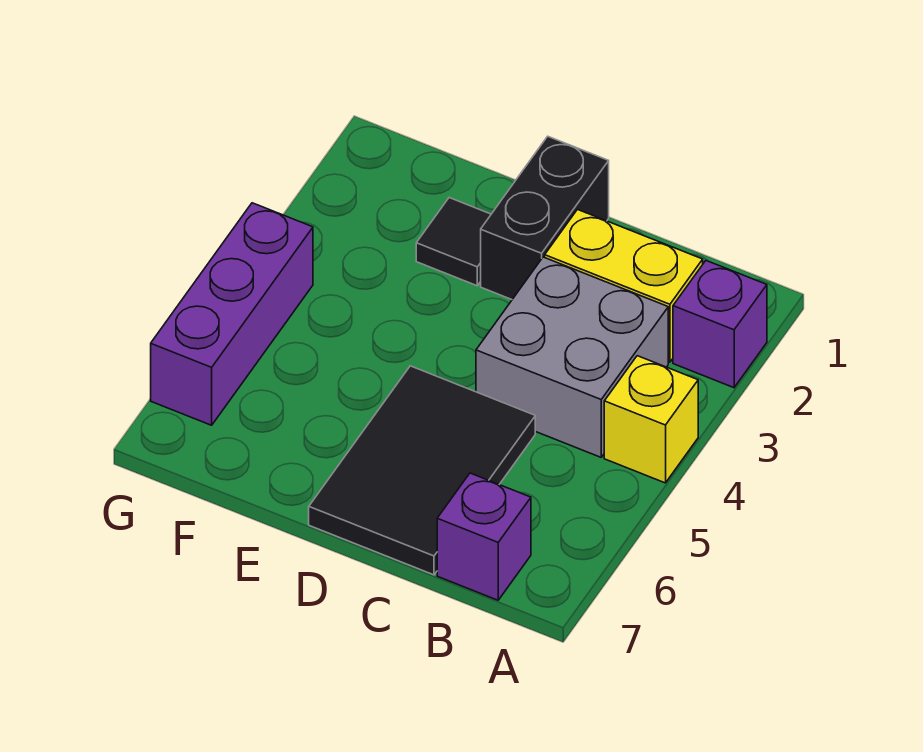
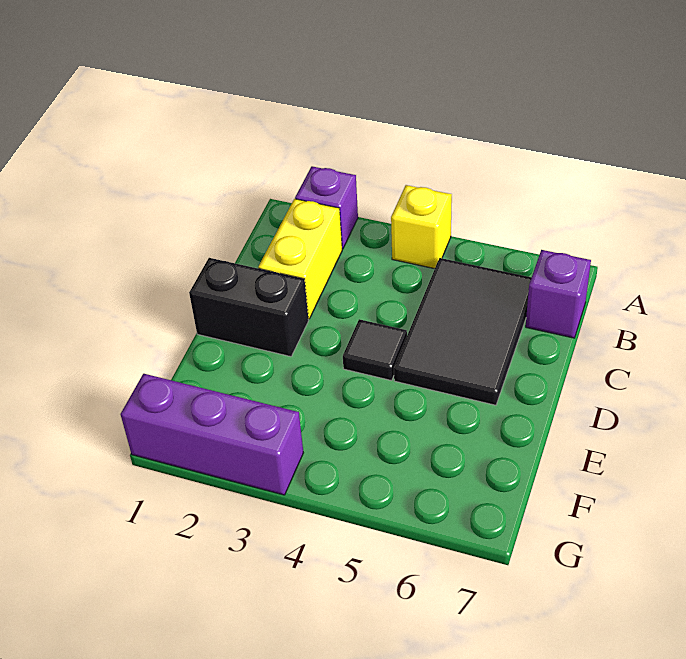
grey 2x2 brick [476,257,668,457] -> none
black 2x3 tile [309,366,535,575] -> black 2x3 tile turned to [394,258,532,405]
black 1x1 tile [416,198,491,286] -> black 1x1 tile moved to [343,319,407,380]
purple 1x3 brick [151,203,313,425] -> purple 1x3 brick moved to [120,374,303,495]

